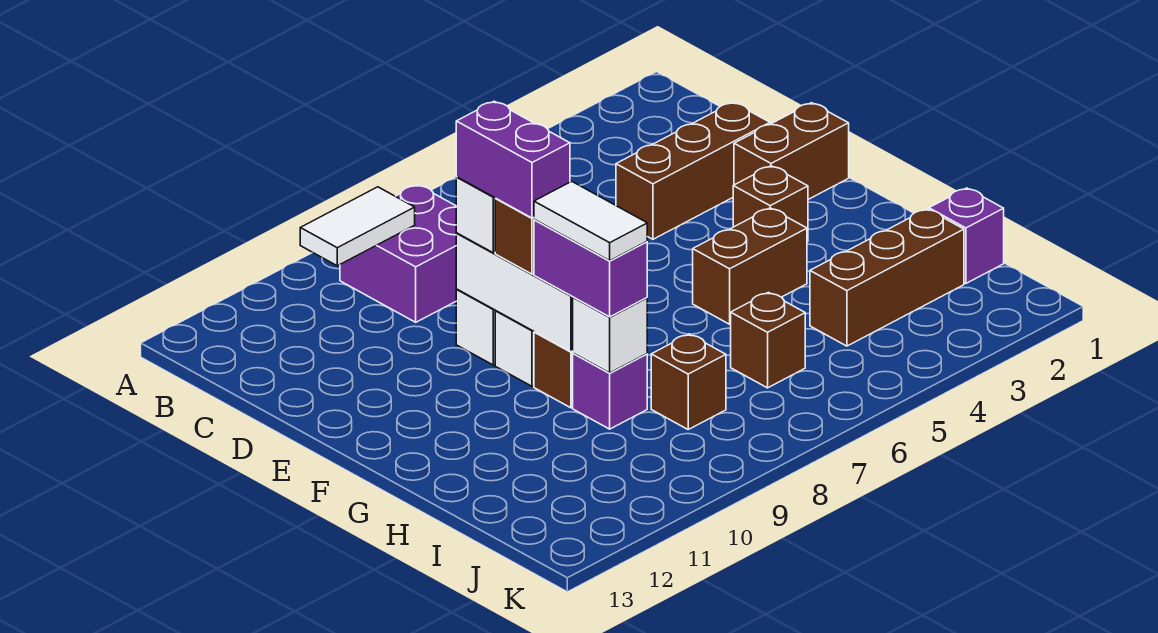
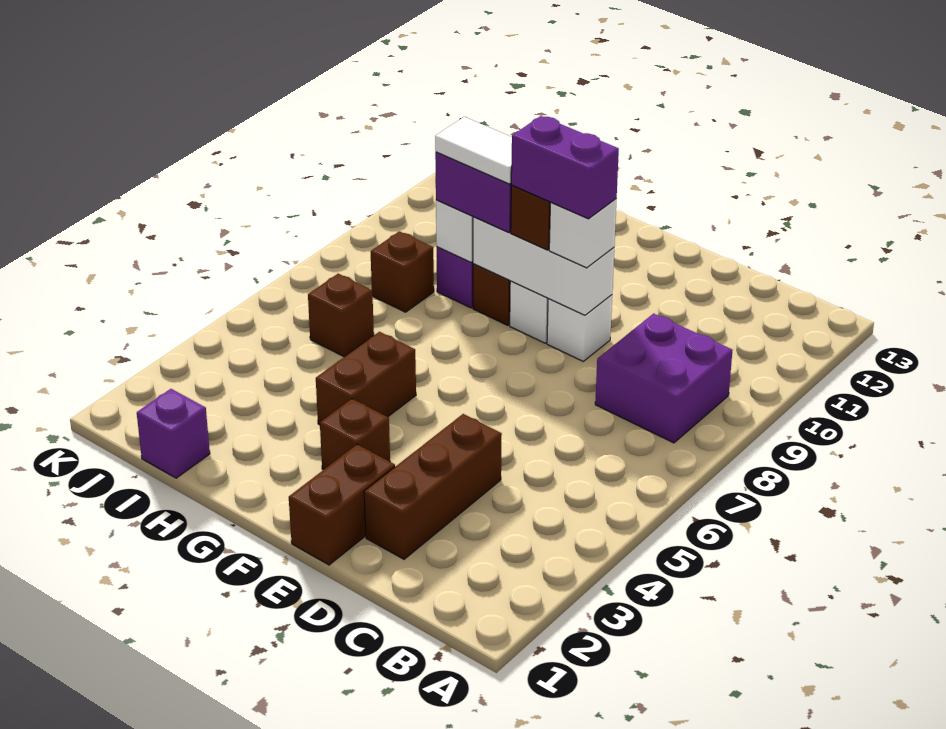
white 1x2 tile [300,187,415,266] -> none
brown 1x3 brick [810,209,964,346] -> none

